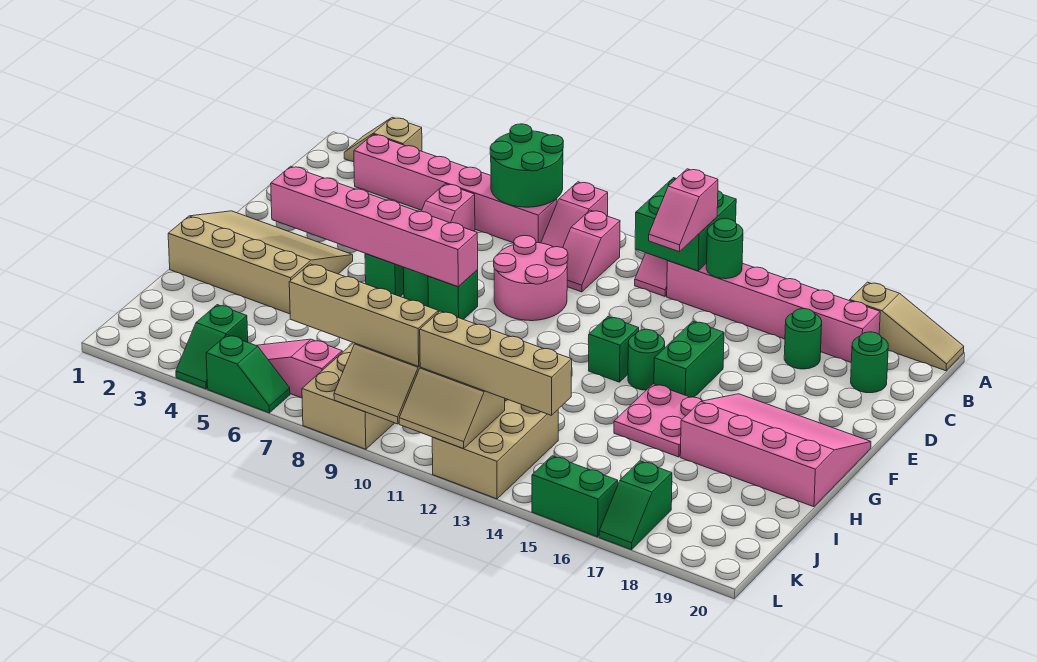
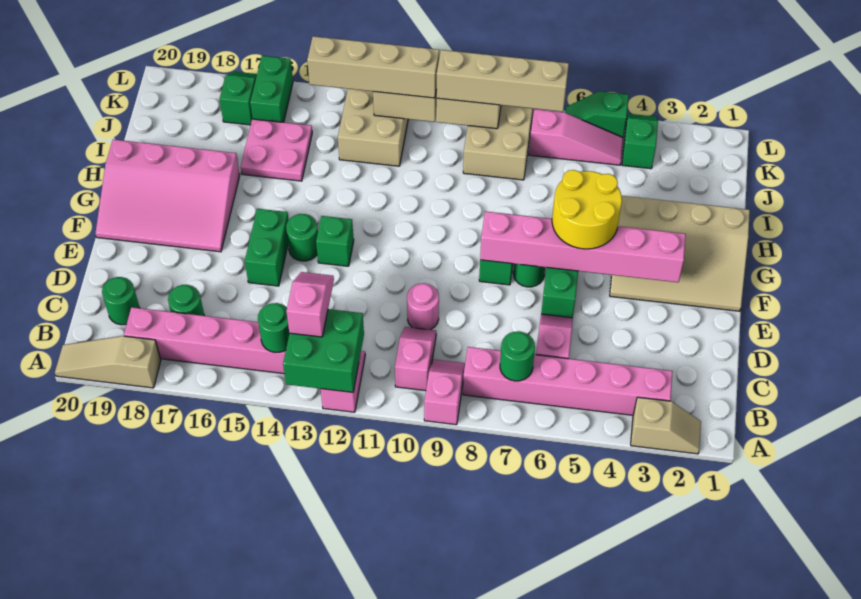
green 2x2 round brick [490,124,563,207] -> green 1x1 round brick [500,331,535,381]
pink 2x2 round brick [494,235,568,321] -> pink 1x1 round brick [407,283,439,330]
none -> yellow 2x2 round brick [552,170,622,249]
pink 2x2 plate [614,384,702,457] -> pink 2x2 plate moved to [241,119,312,181]
green 1x2 brick [532,456,618,537] -> green 1x2 brick turned to [250,56,293,122]

